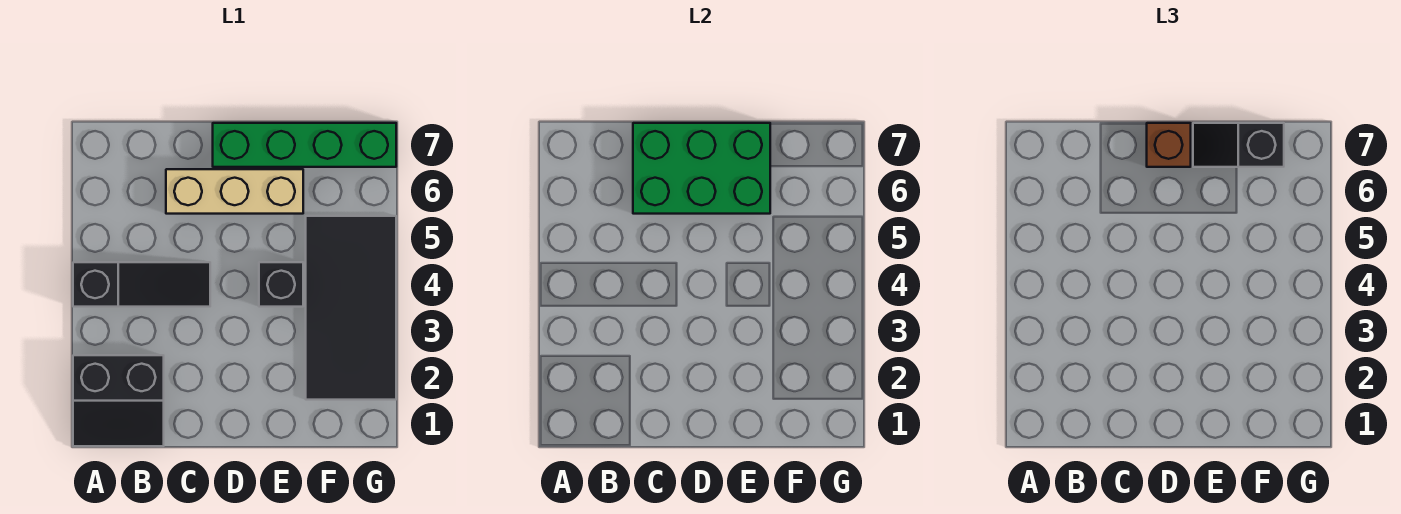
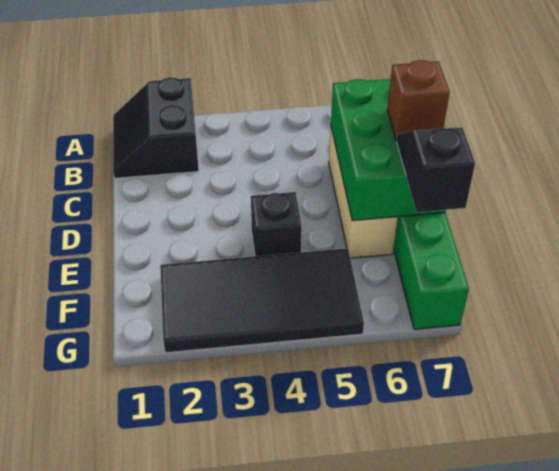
black 1x3 slope [73,262,210,307] -> none

